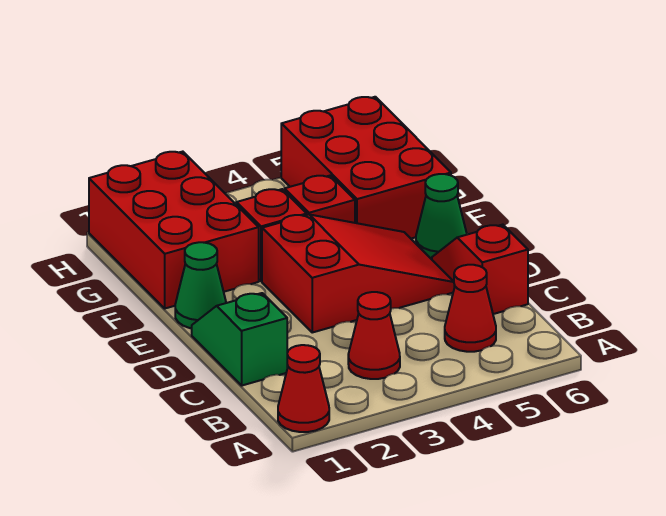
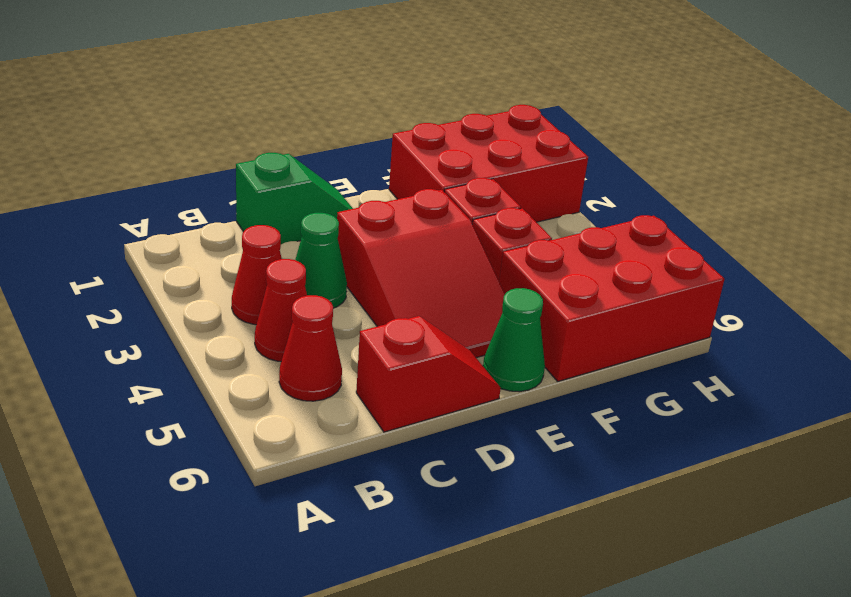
red 1x1 cone [278,345,329,432] -> red 1x1 cone moved to [255,259,307,361]
green 1x1 cone [175,242,226,328] -> green 1x1 cone moved to [295,213,347,308]

